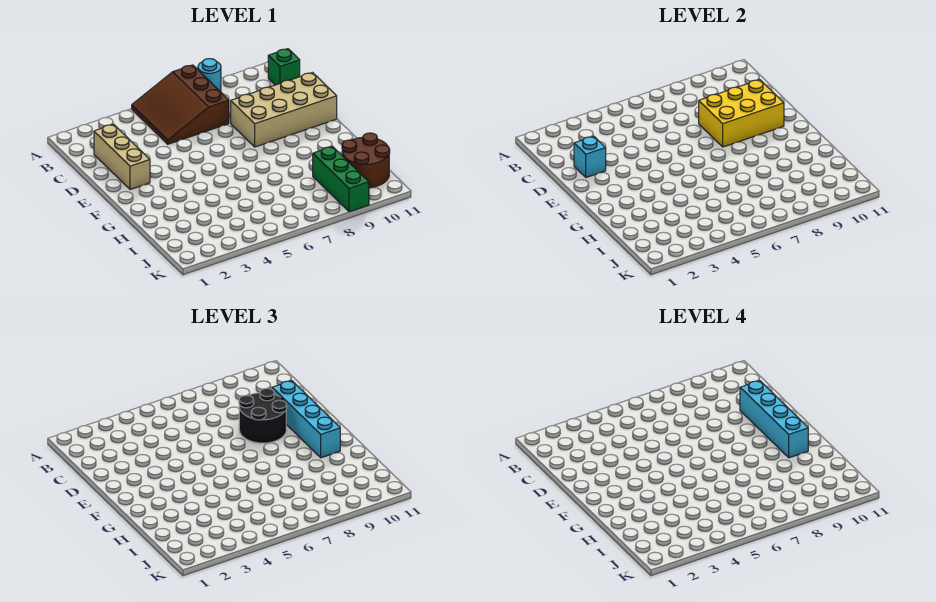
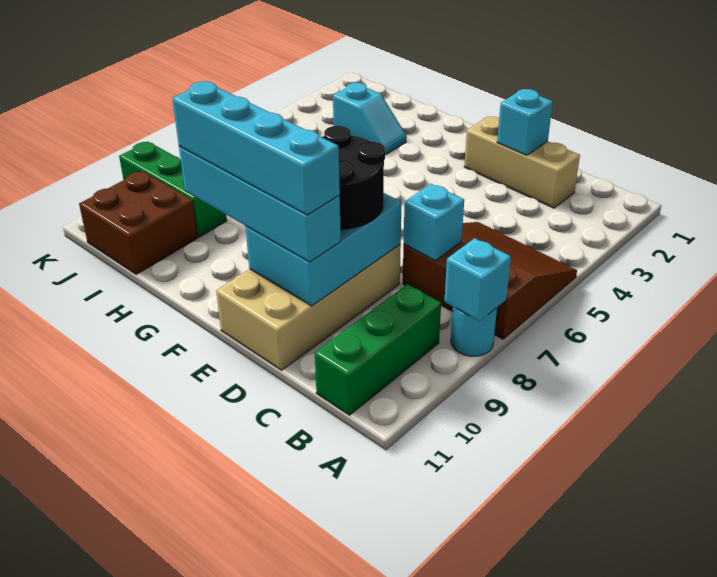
none -> cyan 1x1 brick [444,238,511,321]
green 1x1 brick [268,49,300,85] -> green 1x3 brick [315,284,441,415]
none -> cyan 1x1 brick [404,184,464,260]
yellow 2x3 brick [699,80,784,147] -> cyan 2x3 brick [245,193,402,306]
none -> cyan 1x2 slope [333,83,407,155]
brown 2x2 round brick [342,133,390,188] -> brown 2x2 brick [79,171,197,274]

